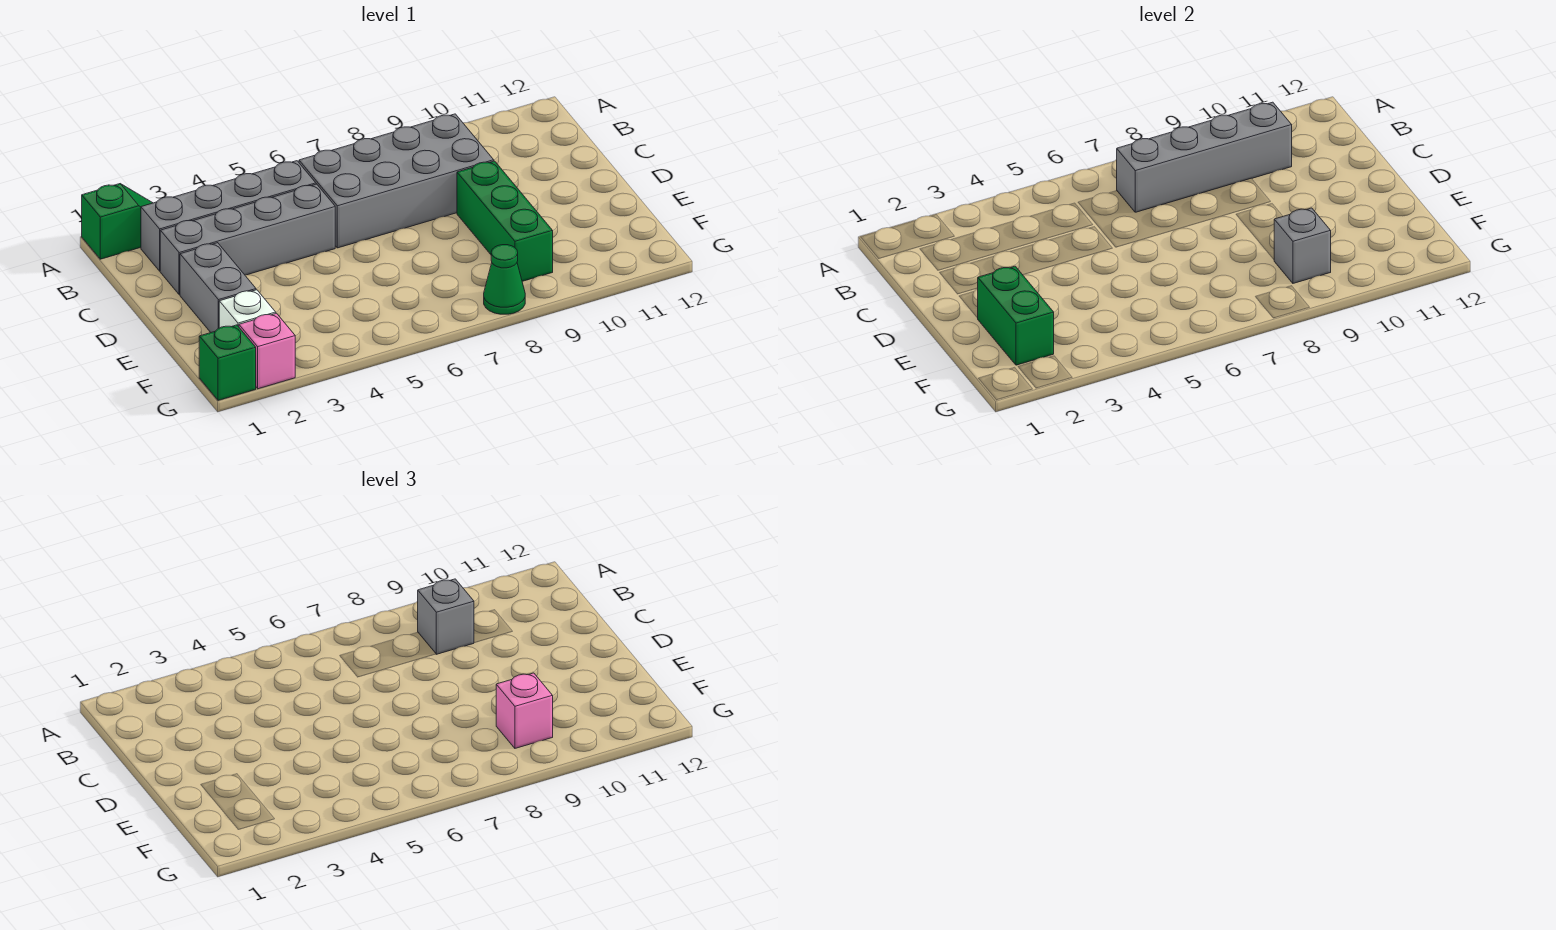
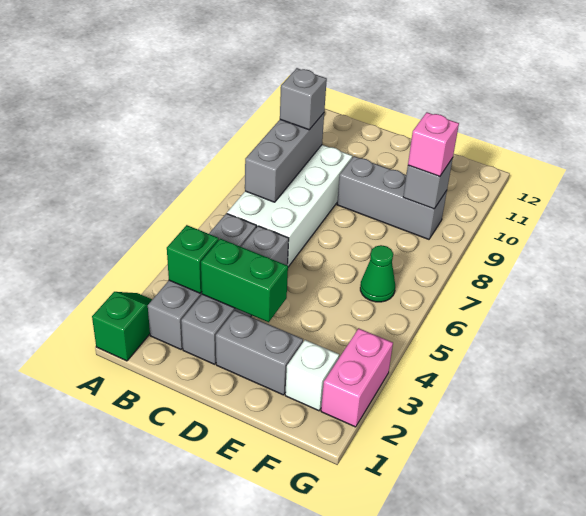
grey 2x4 brick [299,114,494,248] -> white 2x4 brick [227,145,352,267]
grey 1x4 brick [1117,102,1292,212] -> grey 1x3 brick [245,113,324,202]
green 1x3 brick [457,161,553,281] -> grey 1x3 brick [337,156,447,239]
green 1x2 brick [977,266,1054,365] -> green 1x2 brick moved to [201,239,288,322]
green 1x1 brick [199,325,256,400] -> green 1x1 brick moved to [167,225,219,293]
pink 1x1 brick [239,313,295,389] -> pink 1x2 brick [321,329,393,427]
green 1x1 cone [484,245,525,314] -> green 1x1 cone moved to [360,245,395,302]

